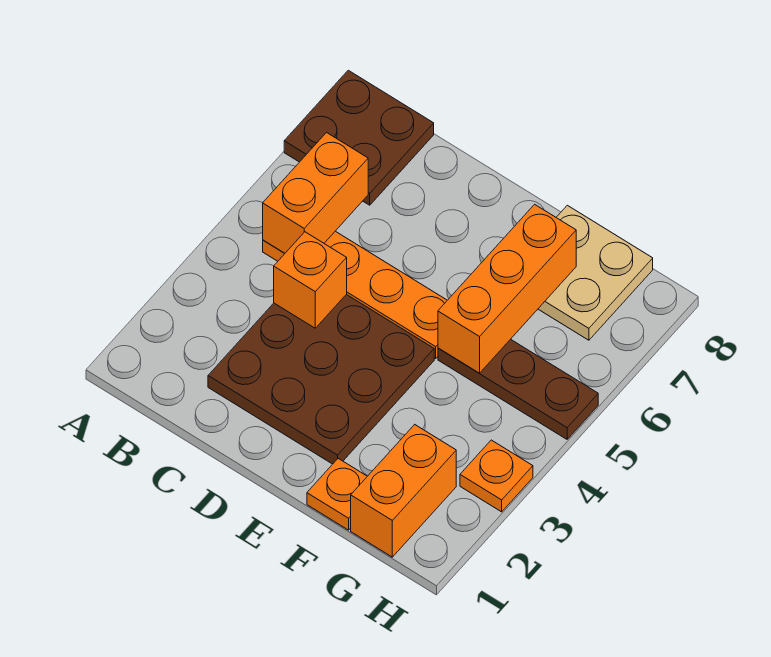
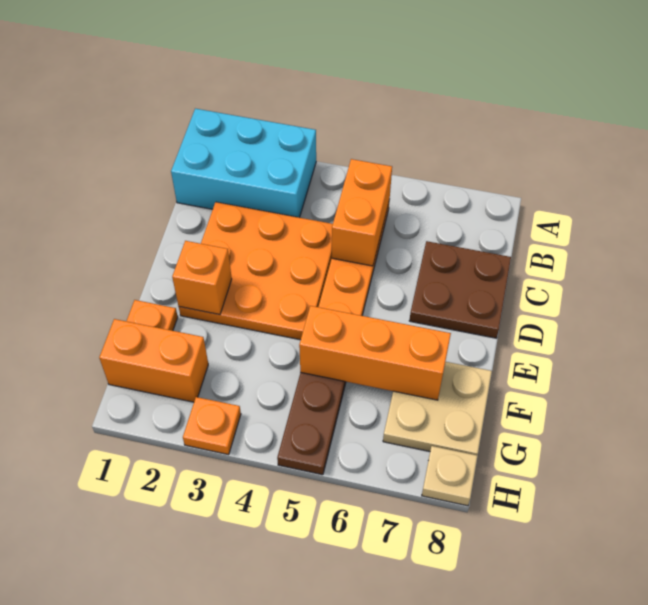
none -> cyan 2x3 brick [171,109,316,218]
brown 2x2 plate [284,70,434,205] -> brown 2x2 plate moved to [409,241,511,338]
orange 1x2 brick [263,133,368,253] -> orange 1x2 brick turned to [332,159,392,266]
brown 3x3 plate [208,294,434,464] -> orange 3x3 plate [179,202,333,340]
orange 1x1 brick [274,232,347,328] -> orange 1x1 brick moved to [172,241,232,315]
none -> tan 1x1 plate [422,446,478,506]

